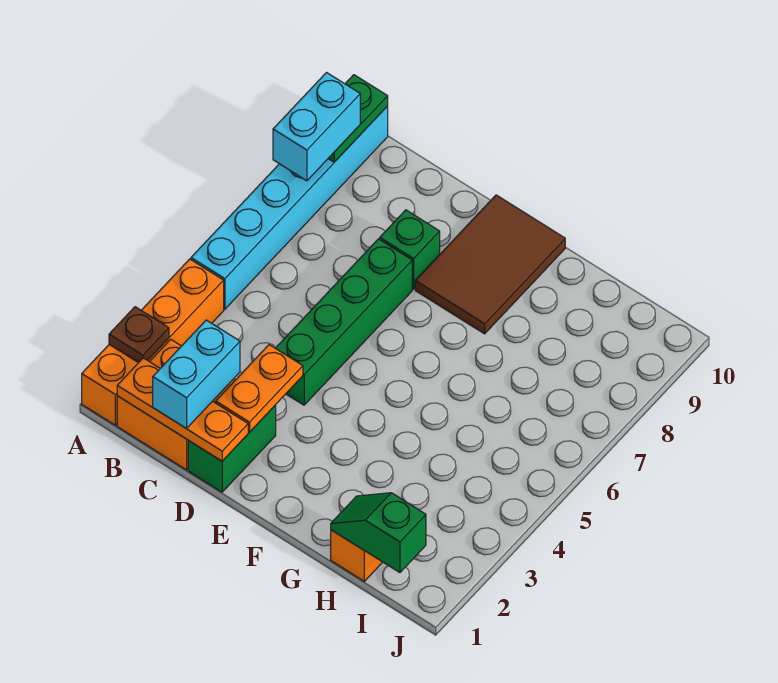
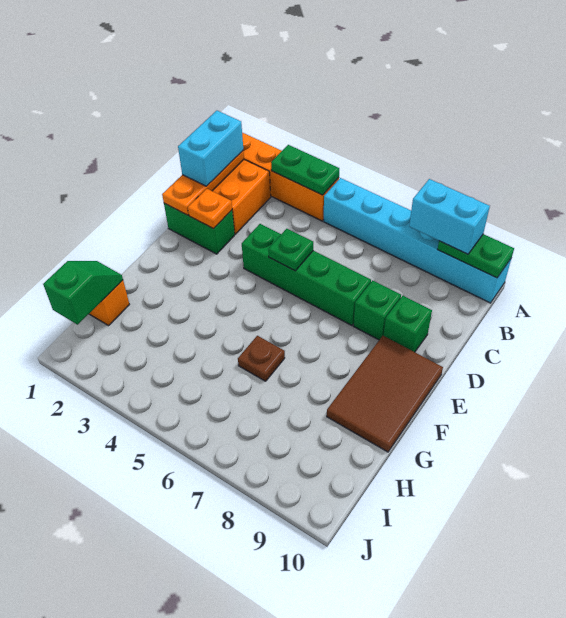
brown 1x1 plate [109,307,169,363] -> brown 1x1 plate moved to [238,336,285,381]
none -> green 1x2 plate [271,145,339,195]
cyan 1x2 brick [153,320,240,428] -> cyan 1x2 brick turned to [178,111,243,186]
orange 1x2 plate [216,345,303,432] -> orange 1x1 plate [188,189,232,229]
none -> green 1x1 plate [268,229,313,271]
none -> green 1x1 brick [384,296,432,352]
brown 2x3 tile [415,195,565,334] -> brown 2x3 tile turned to [327,336,443,452]

